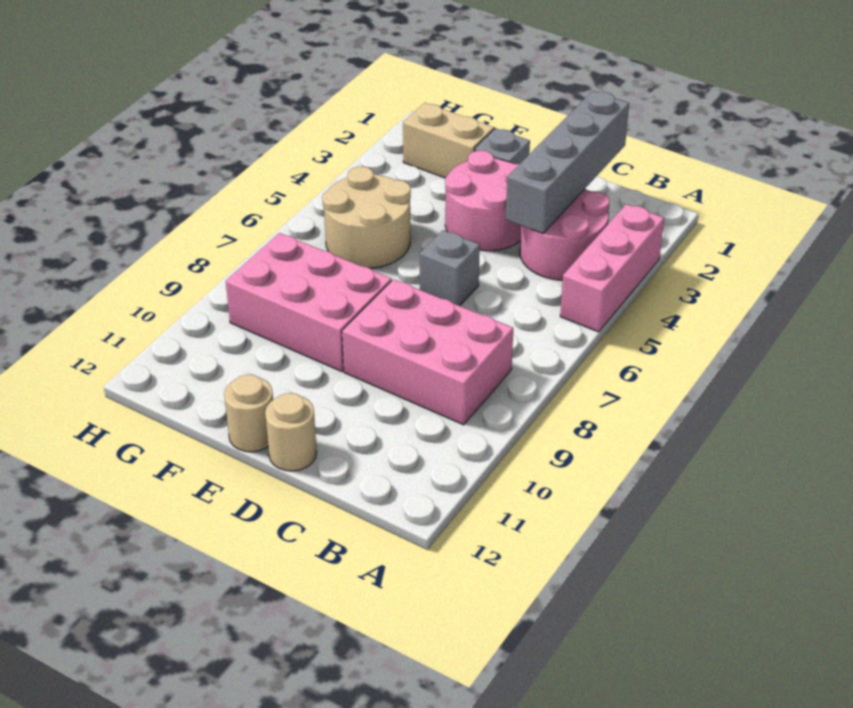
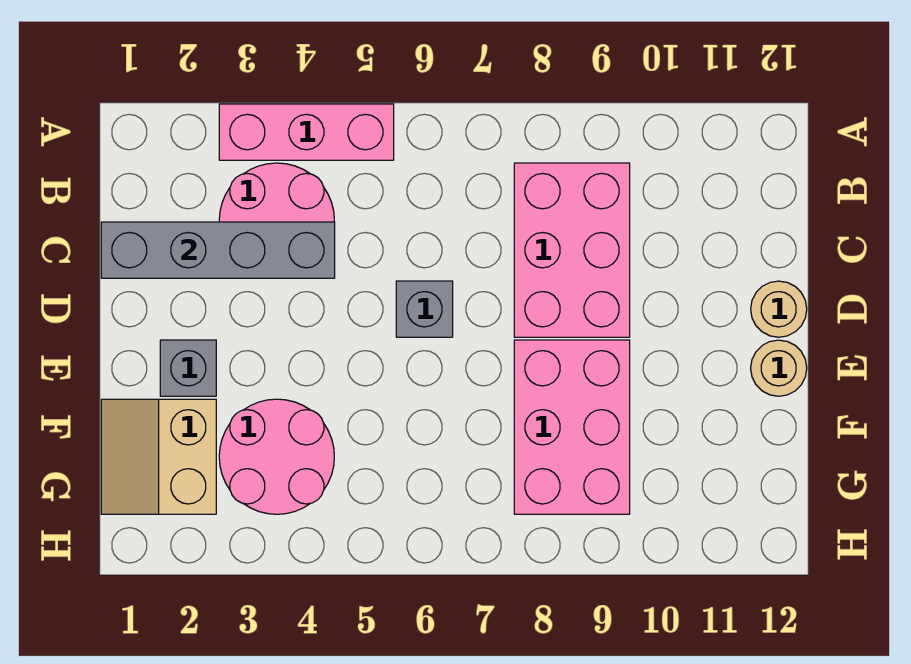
pink 2x2 round brick [445,150,521,251] -> pink 2x2 round brick moved to [219,399,334,514]
tan 2x2 round brick [322,166,411,268] -> none

